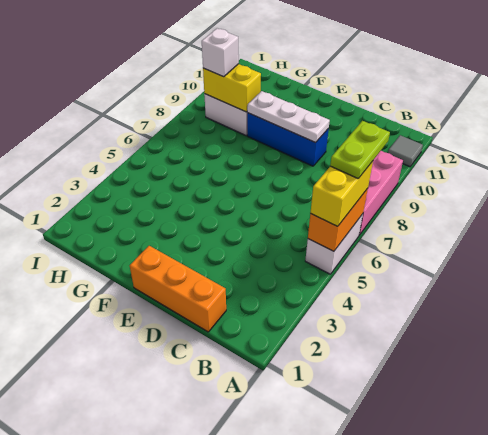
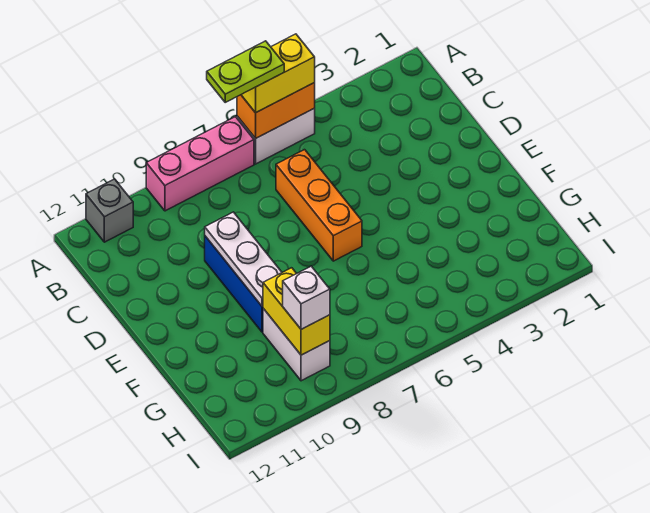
grey 1x1 tile [388,135,423,167] -> grey 1x1 brick [86,179,133,242]
orange 1x3 brick [130,246,226,332] -> orange 1x3 brick moved to [276,150,362,261]

